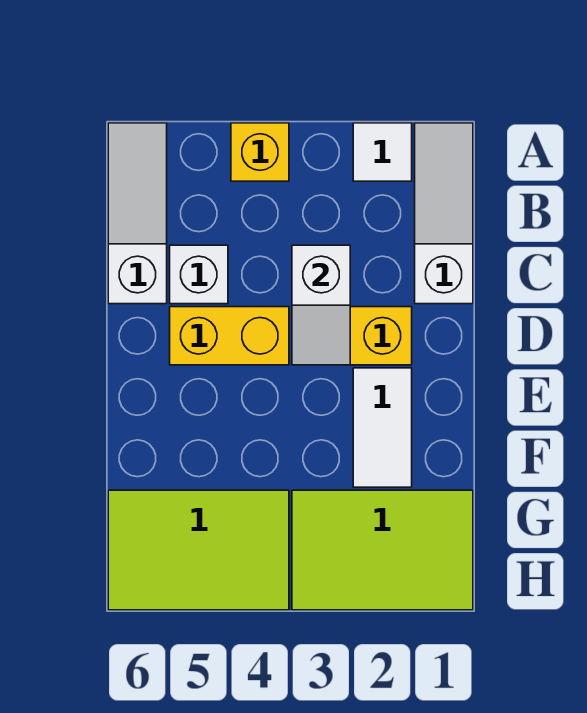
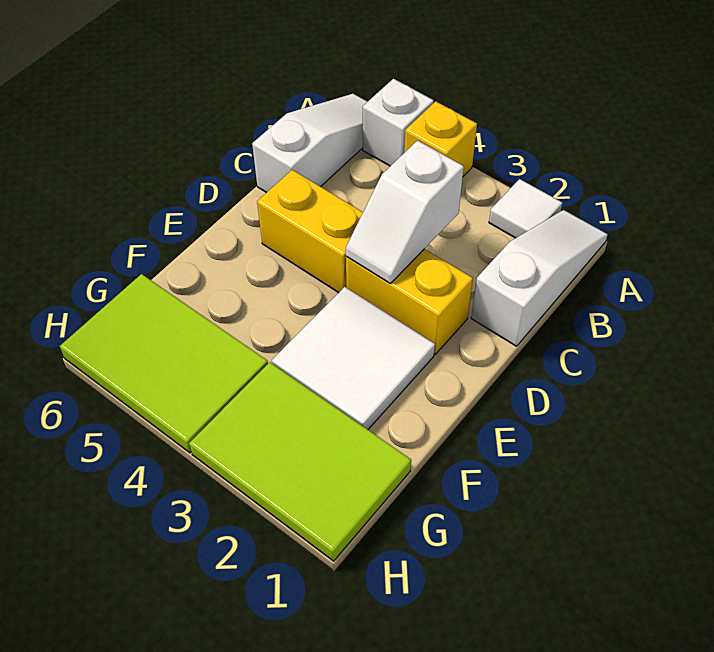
white 1x1 brick [170,245,228,304] -> white 1x1 brick moved to [363,79,434,166]
white 1x2 tile [353,368,412,487] -> white 2x2 tile [272,287,435,429]

